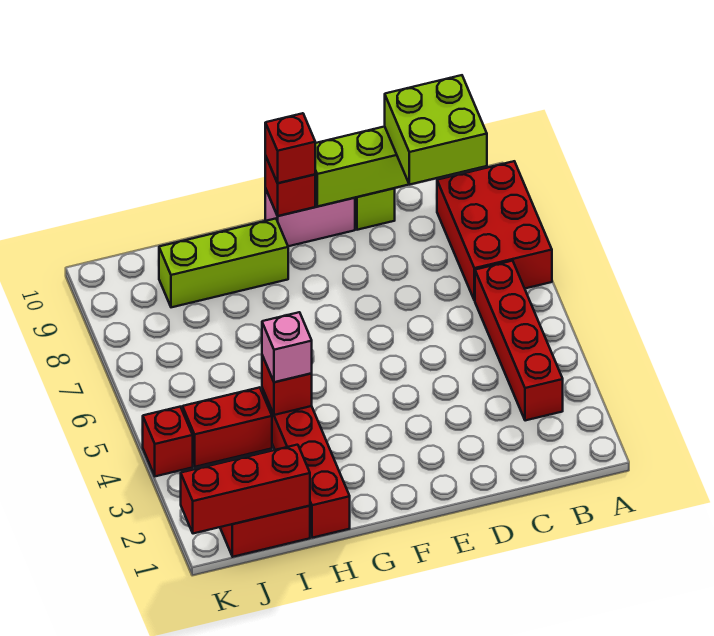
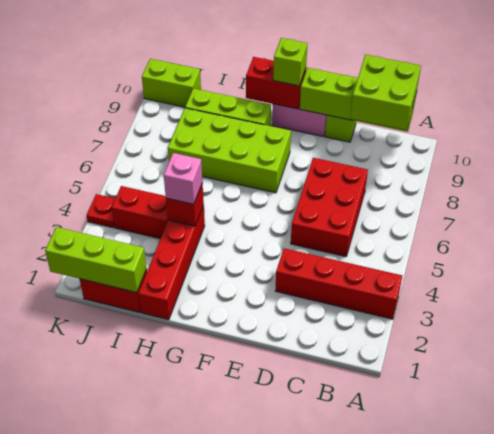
red 2x3 brick [437,161,552,301] -> red 2x3 brick moved to [291,158,368,257]
red 1x4 brick [475,261,563,421] -> red 1x4 brick turned to [276,248,402,319]
none -> lime 2x4 brick [168,108,291,193]
red 1x1 brick [265,156,315,216] -> red 1x2 brick [246,57,306,109]
red 1x1 brick [265,113,315,183] -> lime 1x1 brick [273,38,307,86]
red 1x3 brick [181,445,310,534] -> lime 1x3 brick [45,227,147,293]
none -> lime 1x2 brick [142,59,201,107]
red 1x1 brick [143,407,193,476] -> red 1x1 plate [86,194,115,228]

